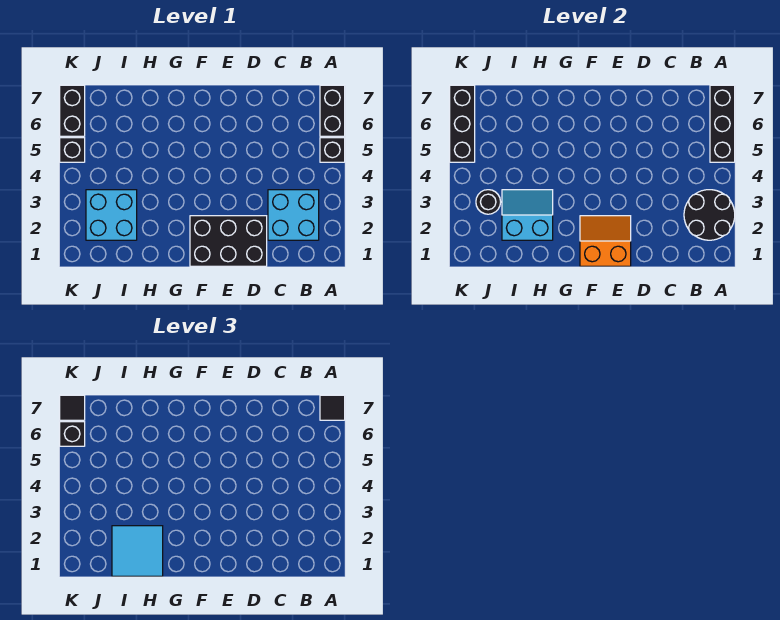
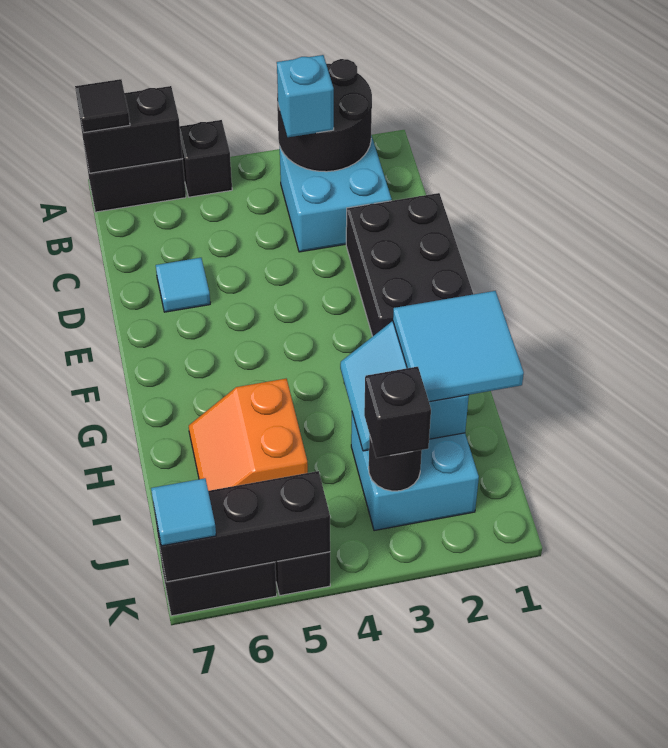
black 1x3 brick [710,85,735,162] -> black 1x2 brick [78,86,183,173]
none -> cyan 1x1 brick [277,55,334,137]
none -> cyan 1x1 tile [156,258,210,312]
orange 2x2 slope [580,216,631,266] -> orange 2x2 slope moved to [189,379,308,491]
black 1x1 brick [60,422,85,446] -> black 1x1 brick moved to [364,367,431,458]
black 1x1 tile [60,395,85,420] -> cyan 1x1 tile [151,478,216,546]

